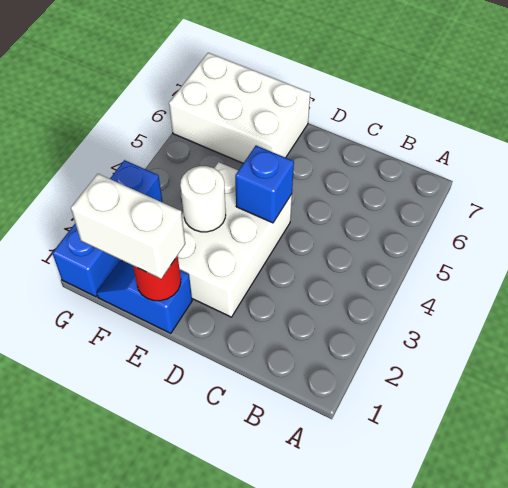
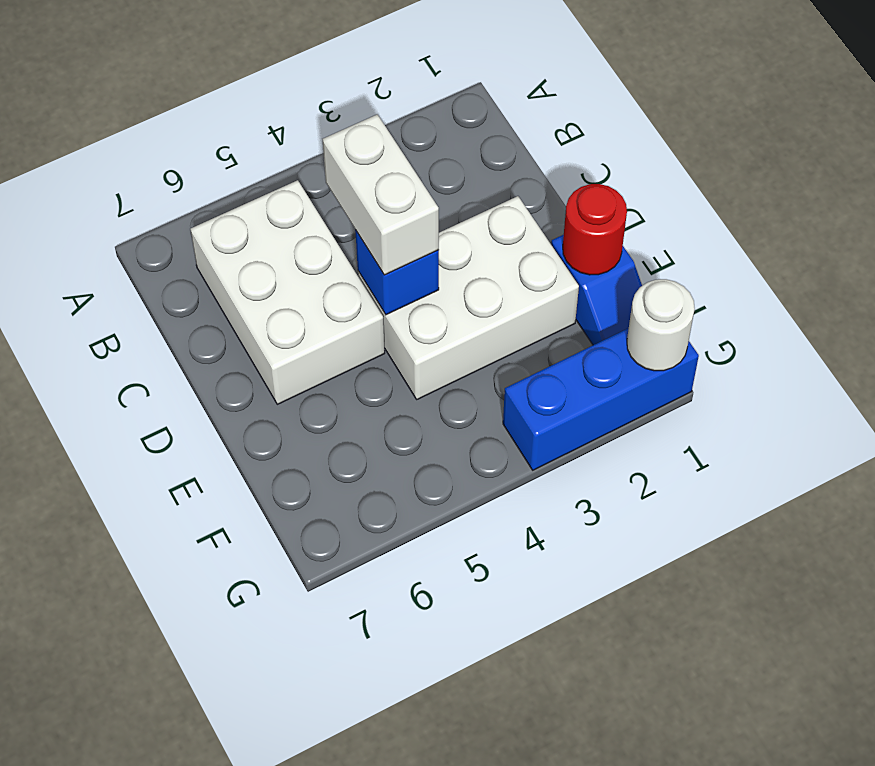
white 1x2 brick [71,174,185,279] -> white 1x2 brick moved to [322,114,439,275]
white 1x1 round brick [180,166,226,232] -> white 1x1 round brick moved to [627,279,695,371]
white 2x3 brick [169,53,310,163] -> white 2x3 brick moved to [190,180,385,404]

